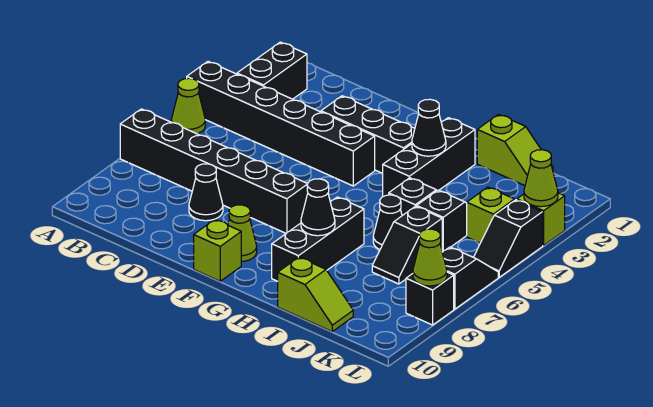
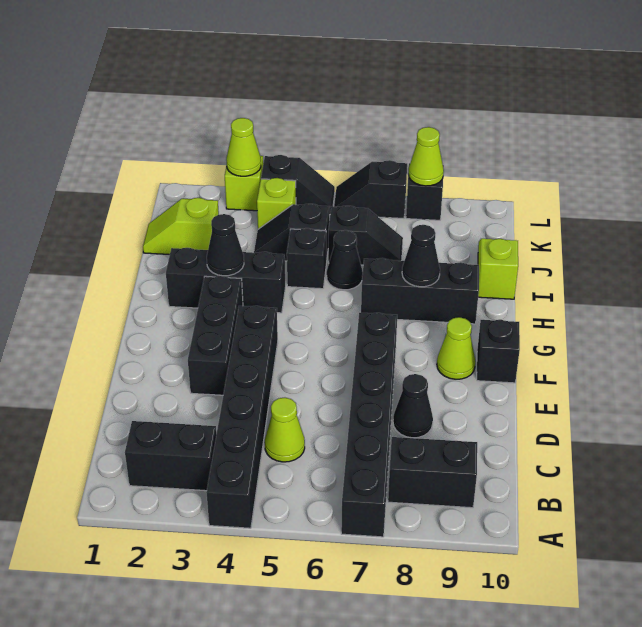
lime 1x1 cone [171,78,205,134] -> lime 1x1 cone moved to [265,398,305,462]
none -> black 1x2 brick [388,437,477,508]
lime 1x1 brick [194,220,241,281] -> black 1x1 brick [477,320,520,383]
lime 1x2 slope [477,114,553,186] -> lime 1x2 slope turned to [143,198,219,255]

